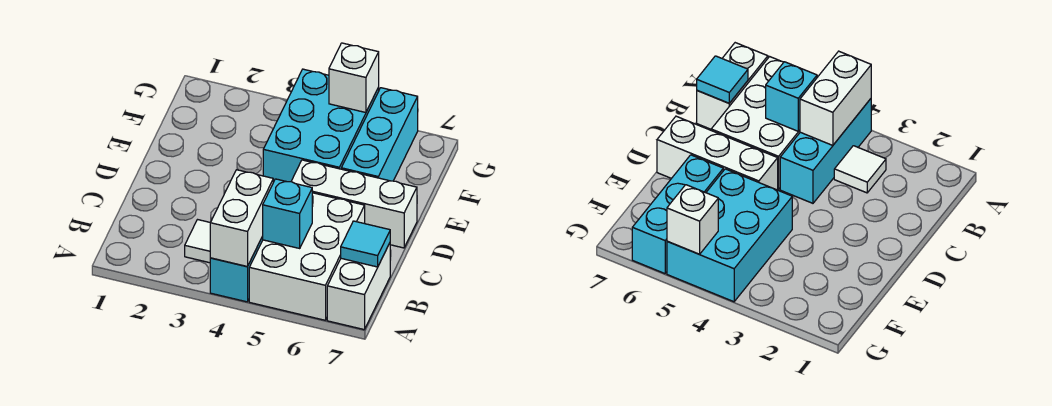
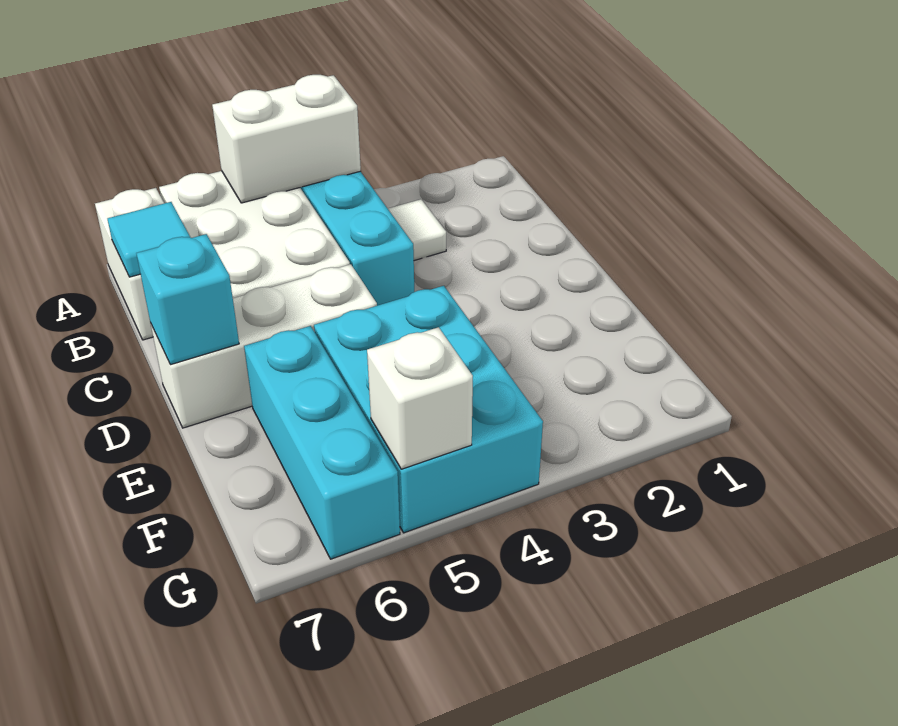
white 1x2 brick [210,170,273,267] -> white 1x2 brick turned to [212,75,361,203]
cyan 1x1 brick [262,179,312,248] -> cyan 1x1 brick moved to [136,234,239,365]

